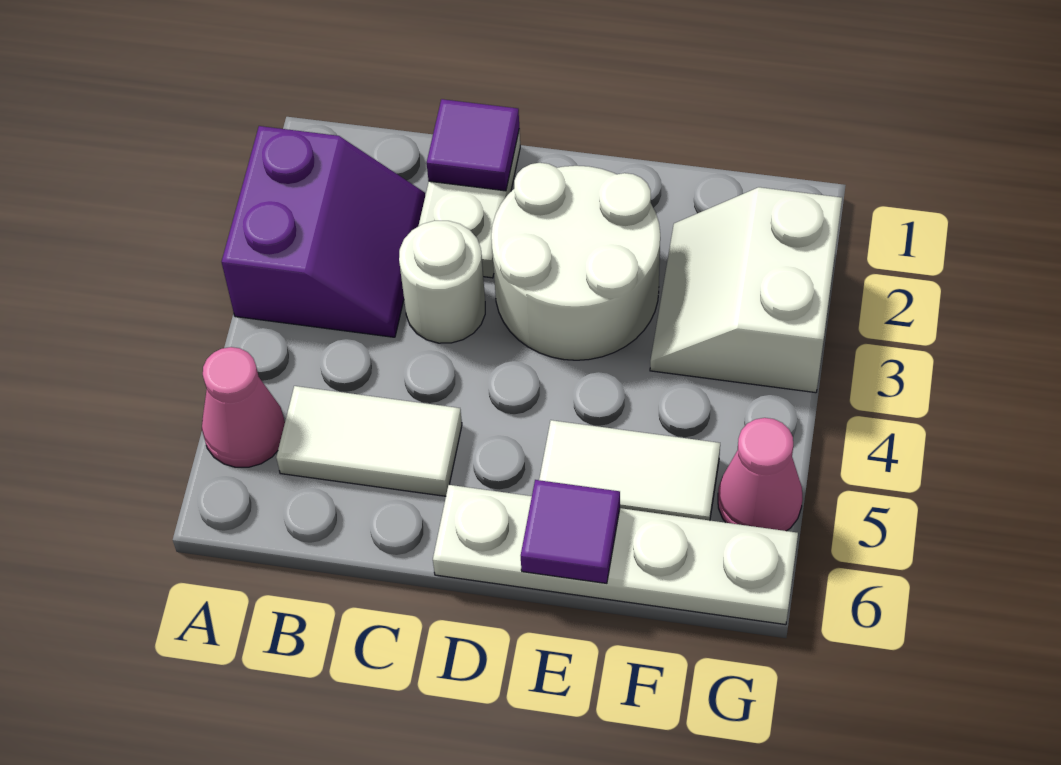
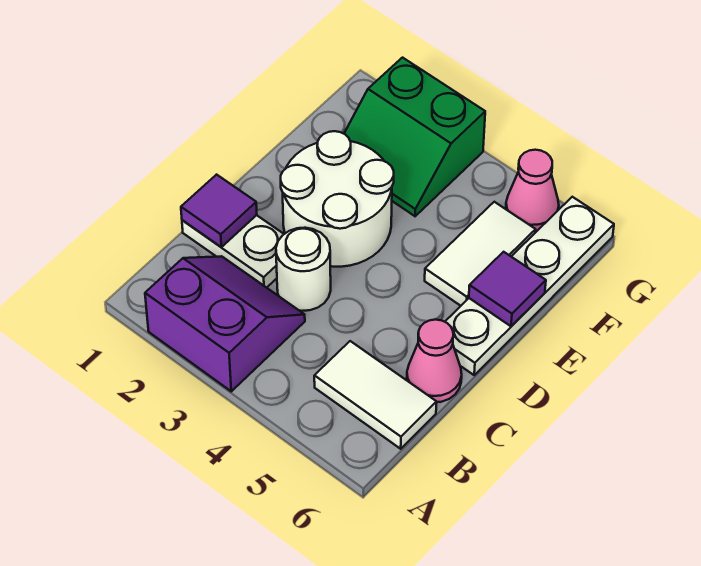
pink 1x1 cone [202,347,285,467] -> pink 1x1 cone moved to [407,320,462,402]
white 1x2 tile [276,386,462,496] -> white 1x2 tile turned to [314,341,436,449]
white 2x2 slope [650,187,842,393] -> green 2x2 slope [344,58,485,216]

